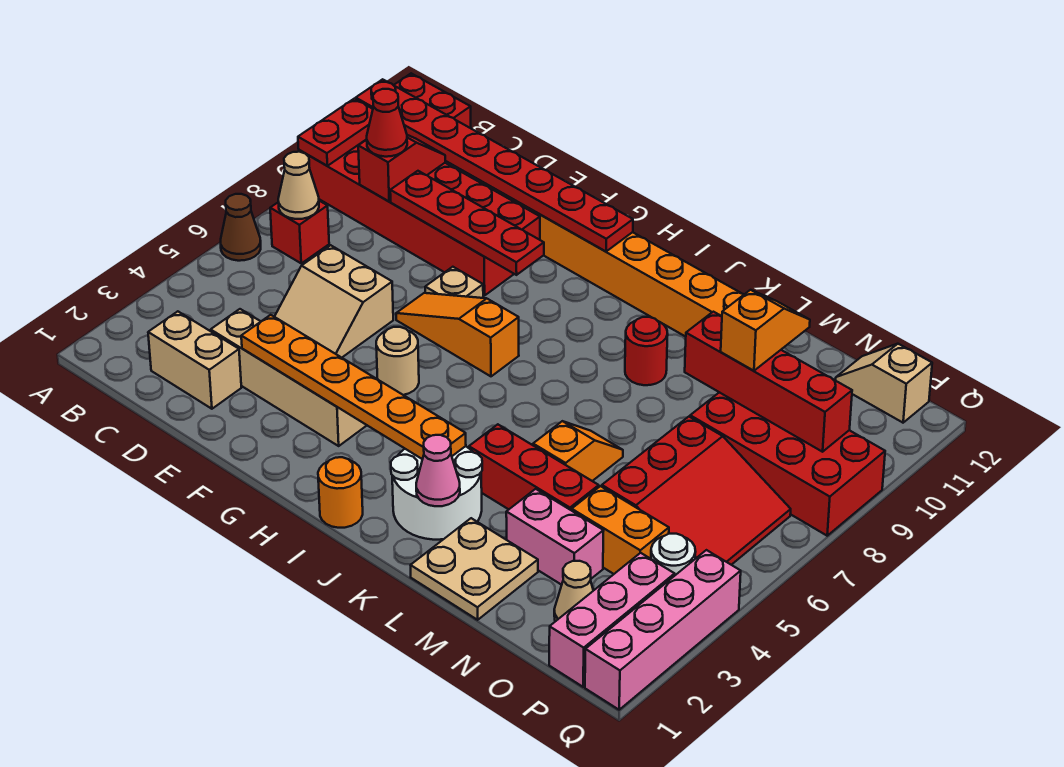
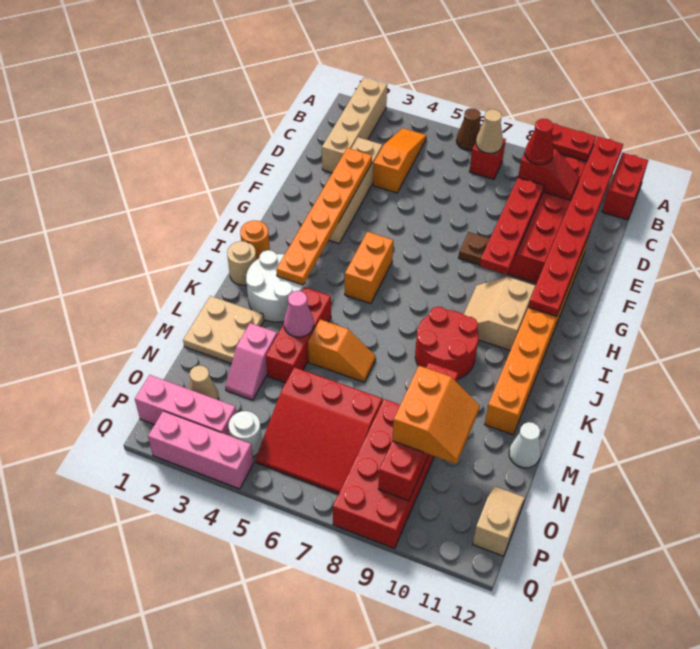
tan 1x2 brick [148,311,241,409] -> tan 1x4 brick [322,77,387,173]
tan 2x2 slope [275,245,393,358] -> tan 2x2 slope moved to [464,277,535,350]
orange 1x3 slope [396,293,519,376] -> orange 1x3 slope moved to [373,128,426,193]
tan 1x1 plate [425,267,483,298] -> brown 1x1 plate [459,232,490,265]
tan 1x1 round brick [376,327,419,395] -> tan 1x1 round brick moved to [227,241,256,285]
pink 1x1 cone [416,435,460,506] -> pink 1x1 cone moved to [284,291,314,337]
red 1x1 round brick [625,317,668,385] -> red 2x2 round brick [415,307,479,379]
pink 1x2 brick [506,489,604,585] -> pink 1x2 slope [225,323,277,400]
none -> white 1x1 cone [509,422,541,468]
orange 1x2 brick [572,486,669,574] -> orange 1x2 brick moved to [345,232,393,304]
orange 1x2 slope [721,290,810,371] -> orange 2x2 slope [392,366,480,464]
pink 1x4 brick [585,550,741,710] -> pink 1x3 brick [148,411,254,489]

